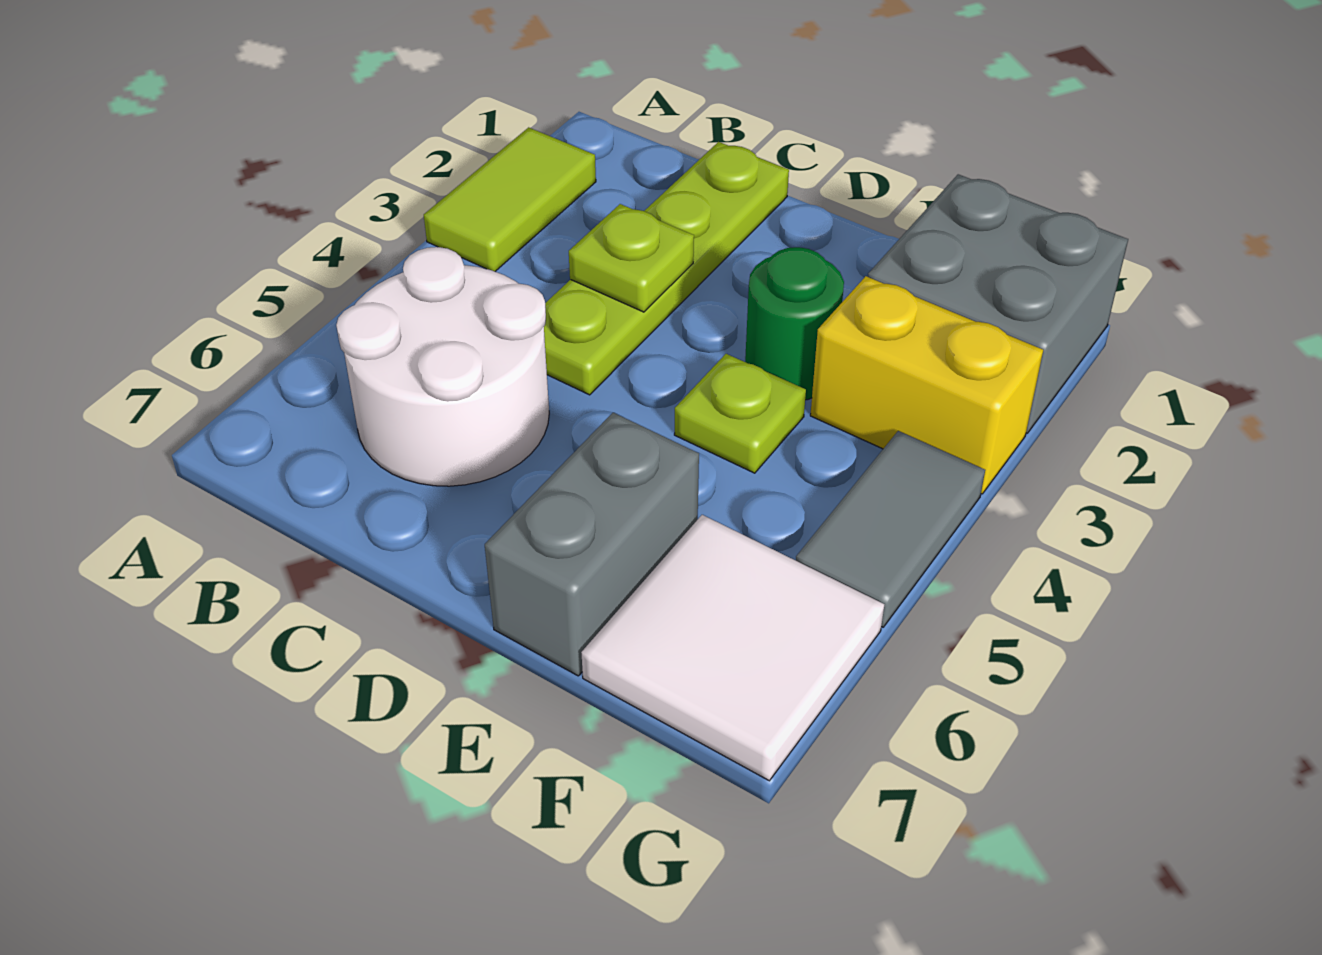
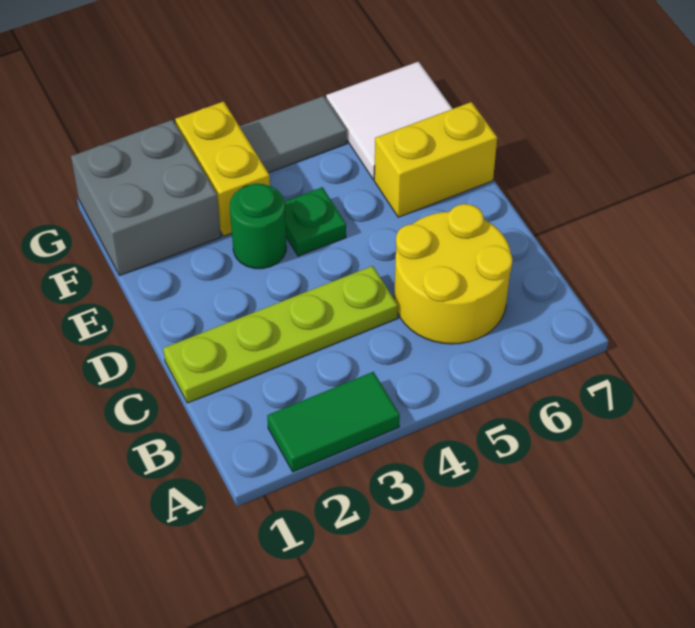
lime 1x2 tile [424,127,596,271] -> green 1x2 tile [267,372,400,472]
white 2x2 round brick [336,247,549,486] -> yellow 2x2 round brick [394,204,513,344]
lime 1x1 plate [569,204,694,312] -> none
lime 1x1 plate [674,354,806,473] -> green 1x1 plate [285,187,346,256]
grey 1x2 brick [485,413,699,676] -> yellow 1x2 brick [374,102,497,217]

